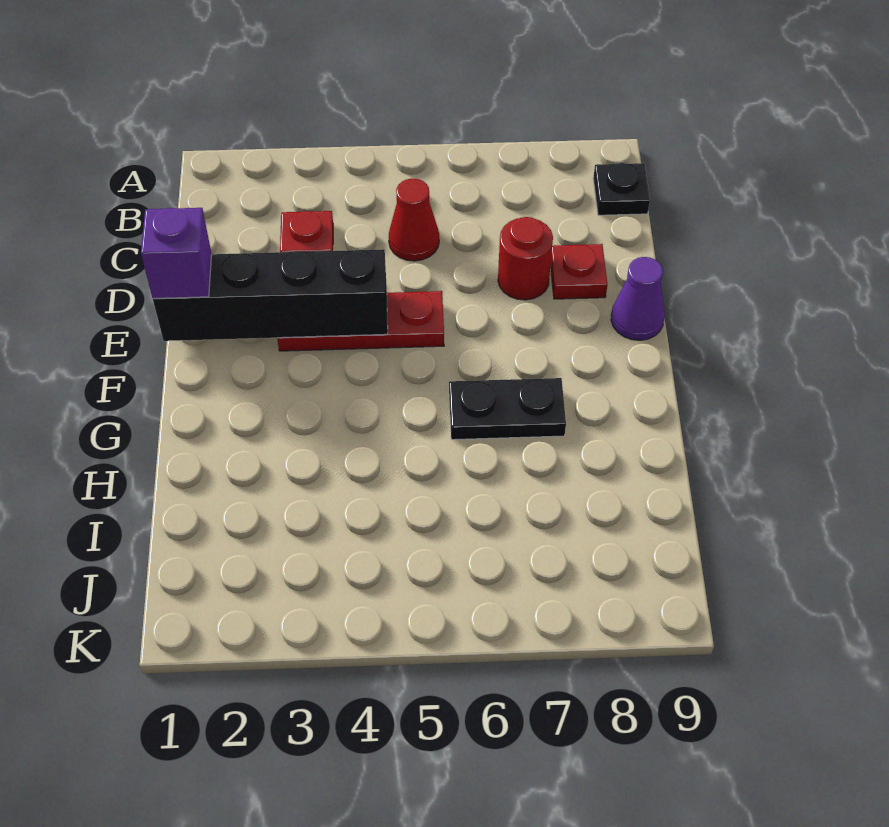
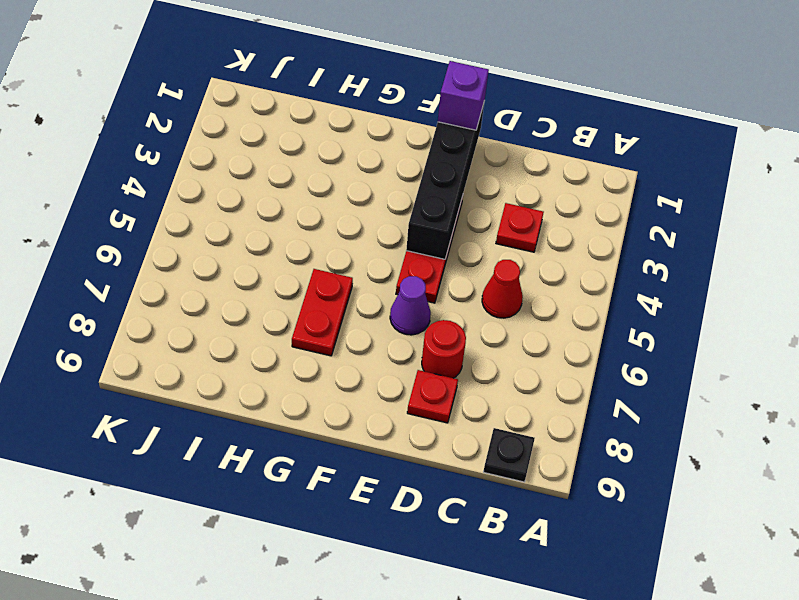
purple 1x1 cone [611,257,665,340] -> purple 1x1 cone moved to [390,276,431,335]
black 1x2 plate [449,378,566,440] -> red 1x2 plate [292,269,353,356]

